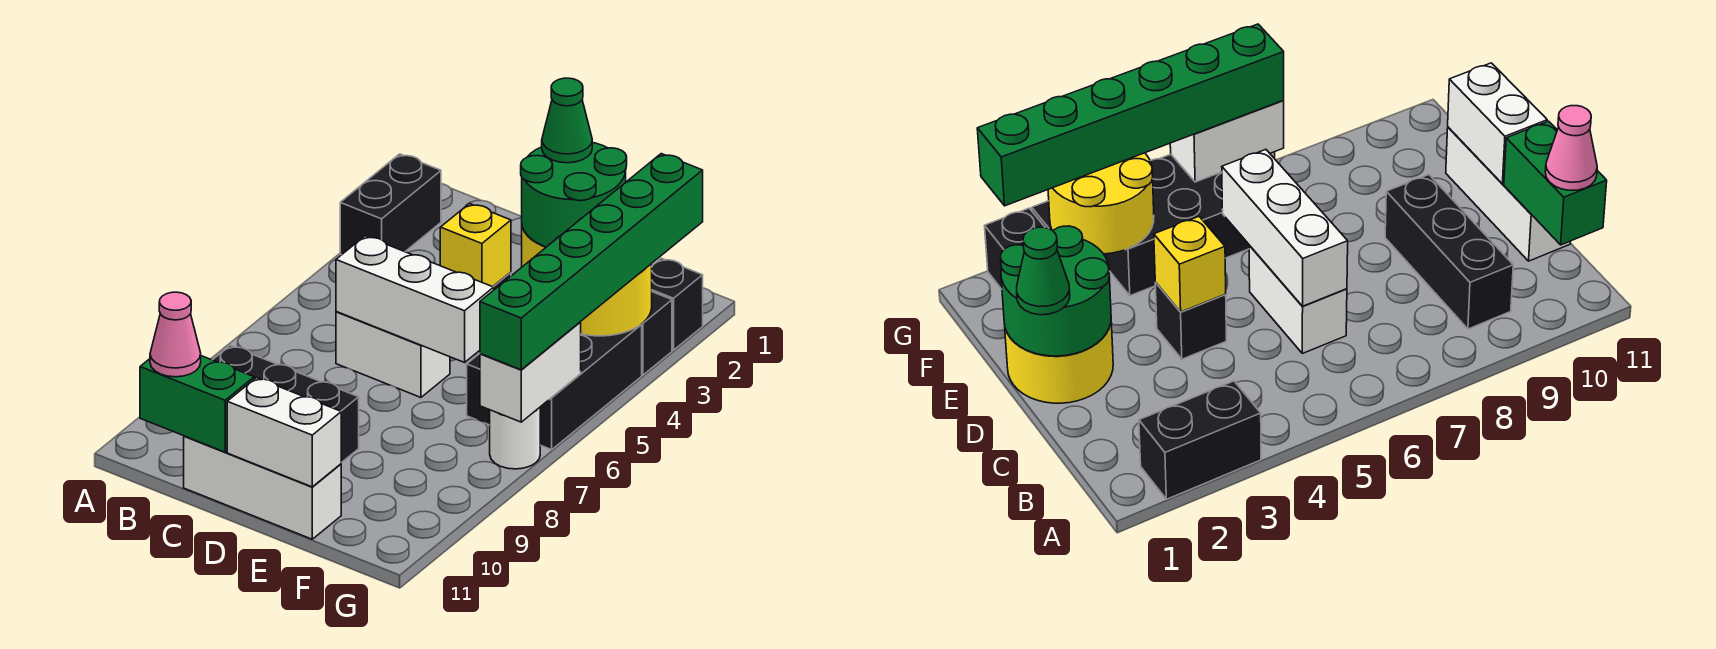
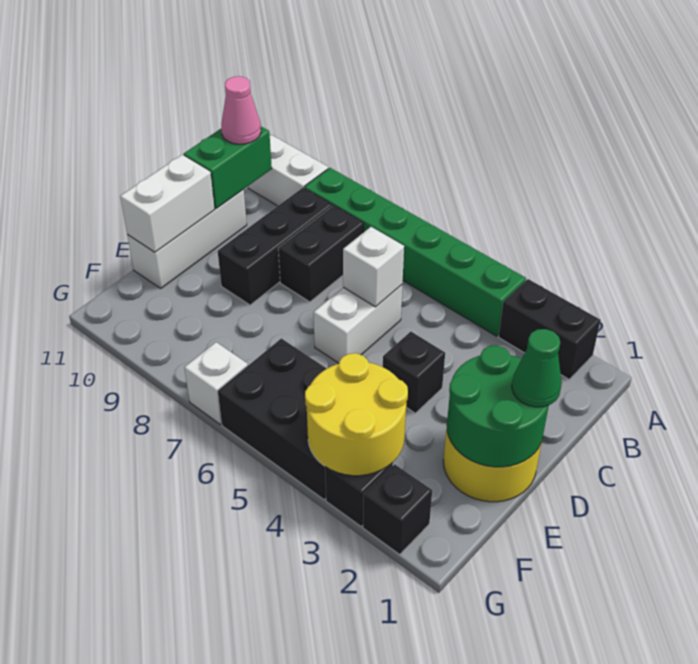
none -> black 1x2 brick [278,205,364,302]
white 1x3 brick [336,236,494,362] -> white 1x1 brick [343,227,404,307]
yellow 1x1 brick [440,204,511,287] -> none
green 1x6 brick [480,154,703,370] -> green 1x6 brick moved to [304,168,526,336]
white 1x2 brick [480,322,581,422] -> white 1x2 brick moved to [248,135,328,206]
white 1x1 round brick [490,408,540,469] -> white 1x1 brick [184,342,248,424]

